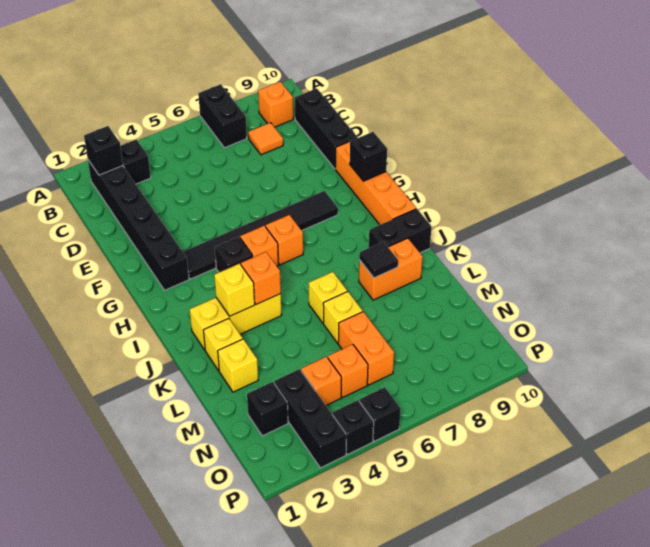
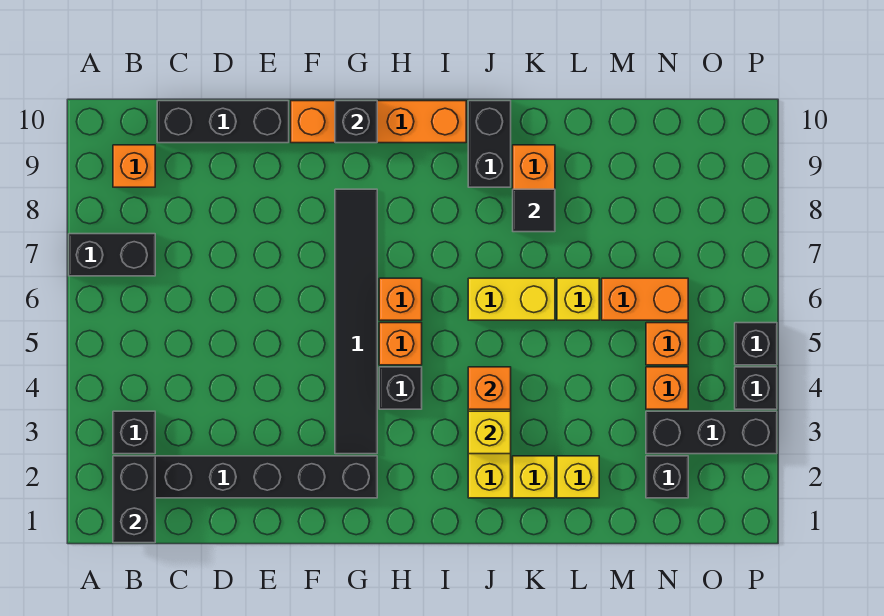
black 1x1 brick [84,126,123,175] -> black 1x2 brick [113,456,155,543]
orange 1x1 tile [248,123,283,155] -> none
yellow 1x1 brick [309,272,347,323] -> yellow 1x2 brick [468,278,555,320]

